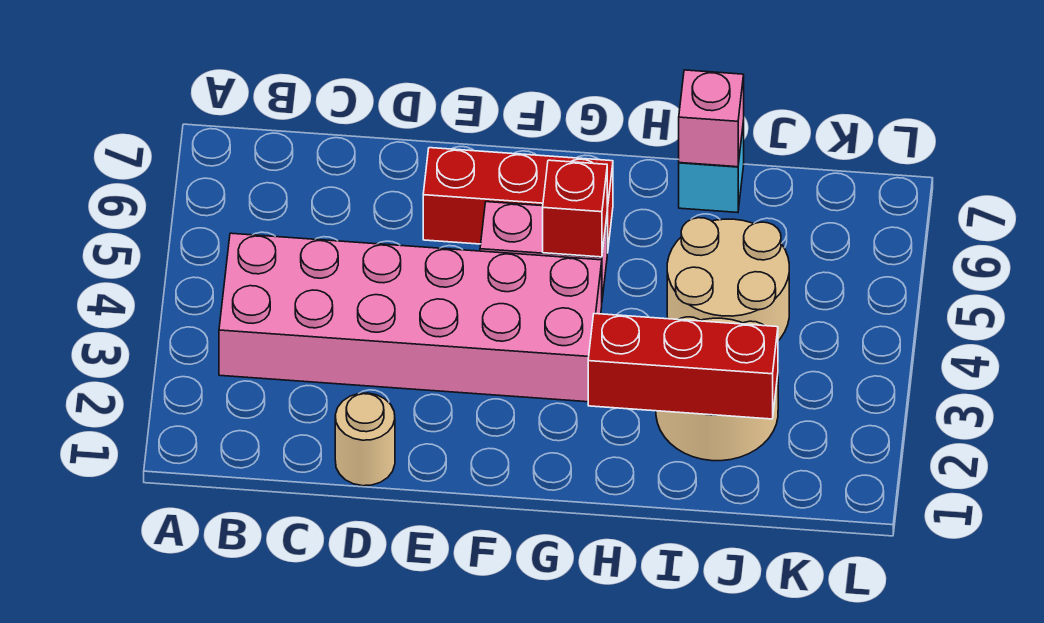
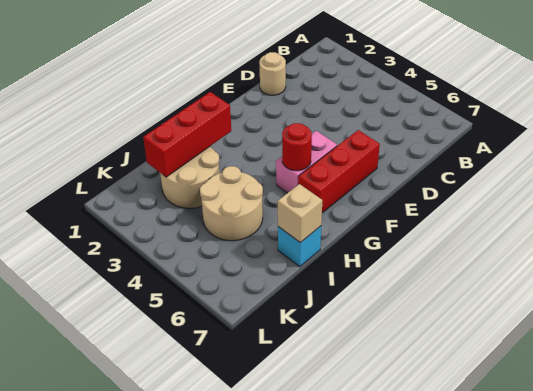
pink 2x6 brick [219,233,602,402] -> none
red 1x1 brick [543,160,607,257] -> red 1x1 round brick [282,123,312,171]
pink 1x1 brick [679,70,744,167] -> tan 1x1 brick [278,184,322,243]

